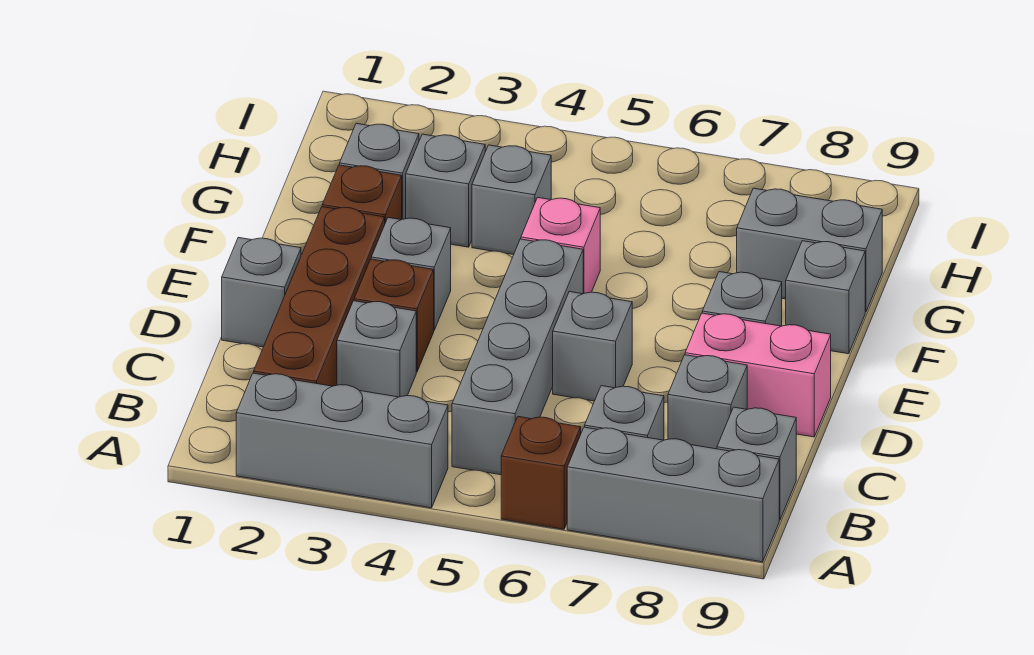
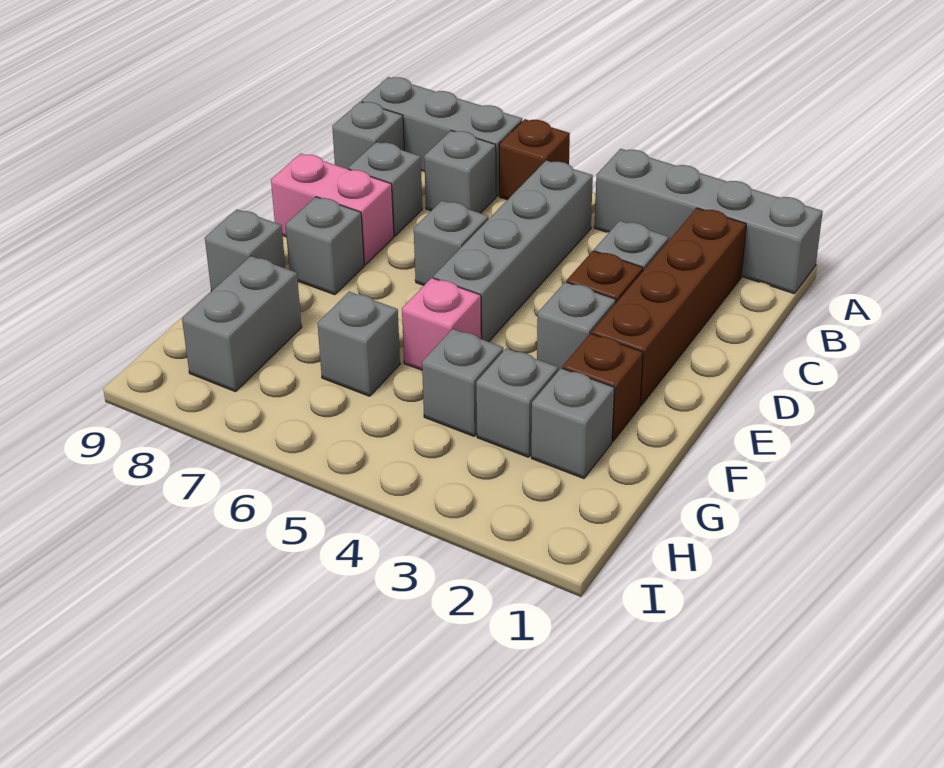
grey 1x3 brick [236,373,448,508] -> grey 1x4 brick [594,149,823,294]
grey 1x1 brick [222,237,301,347] -> grey 1x1 brick moved to [318,292,400,396]
grey 1x2 brick [737,188,882,312] -> grey 1x2 brick turned to [182,256,302,392]

